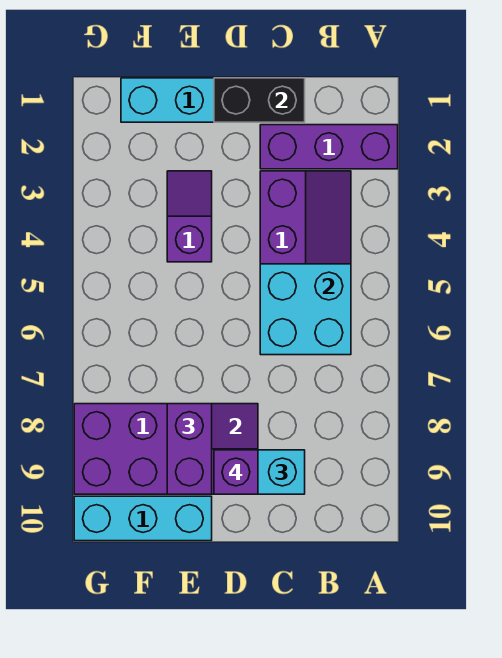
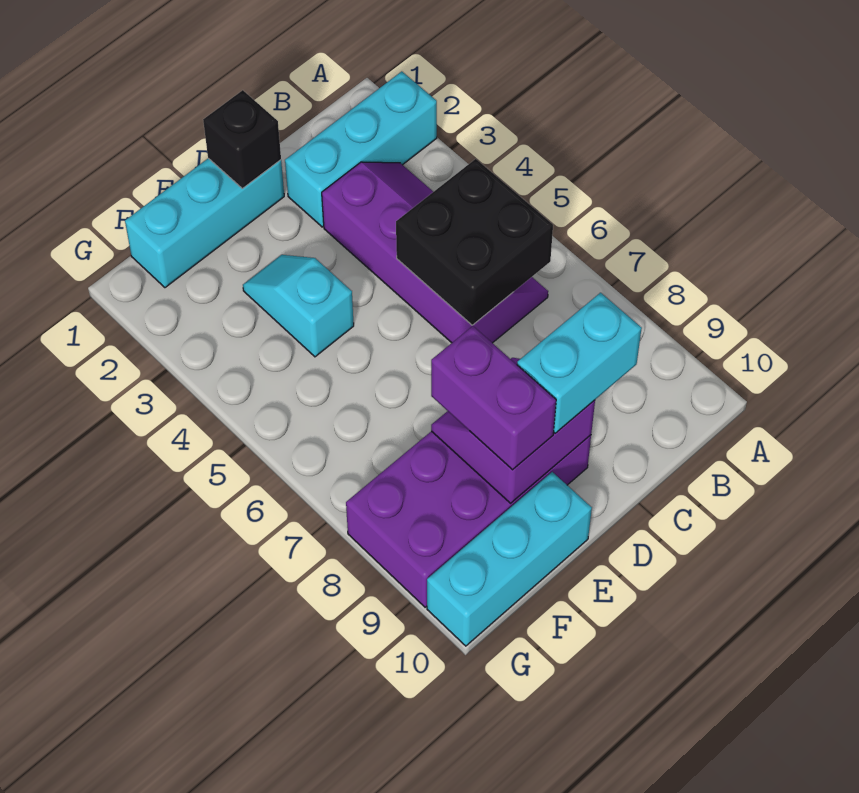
purple 1x3 brick [260,125,398,169] -> cyan 1x3 brick [285,71,437,227]
cyan 2x2 brick [260,264,351,355] -> black 2x2 brick [396,159,553,325]
black 1x2 brick [214,78,305,122] -> black 1x1 brick [203,90,281,188]
purple 1x1 brick [214,450,258,494] -> none
purple 1x2 slope [167,171,212,262] -> cyan 1x2 slope [243,255,354,357]

